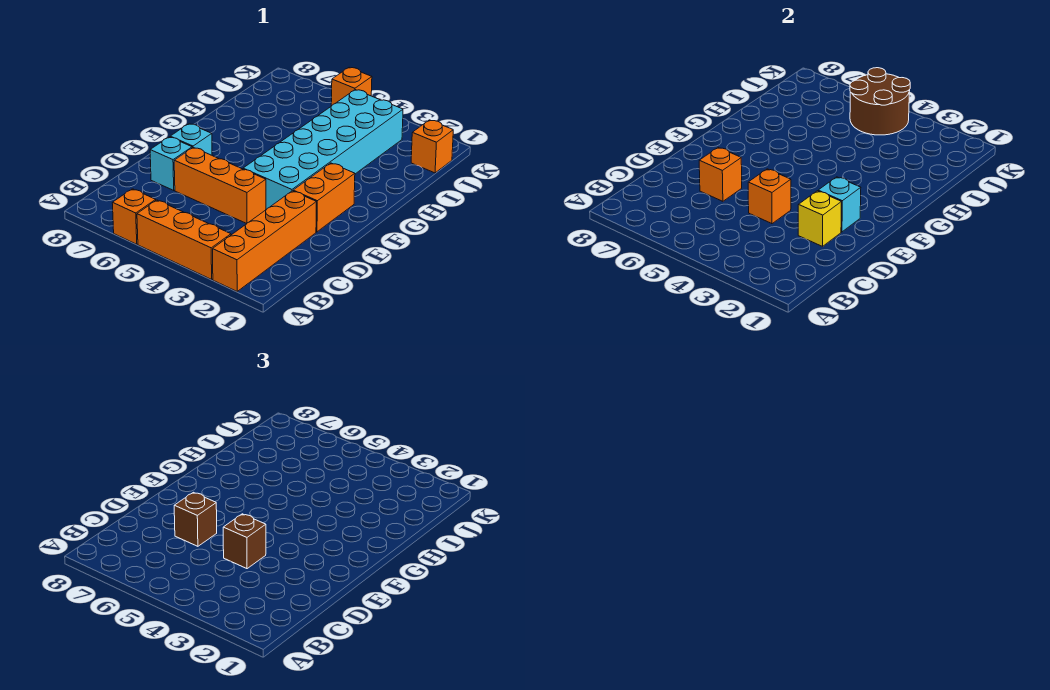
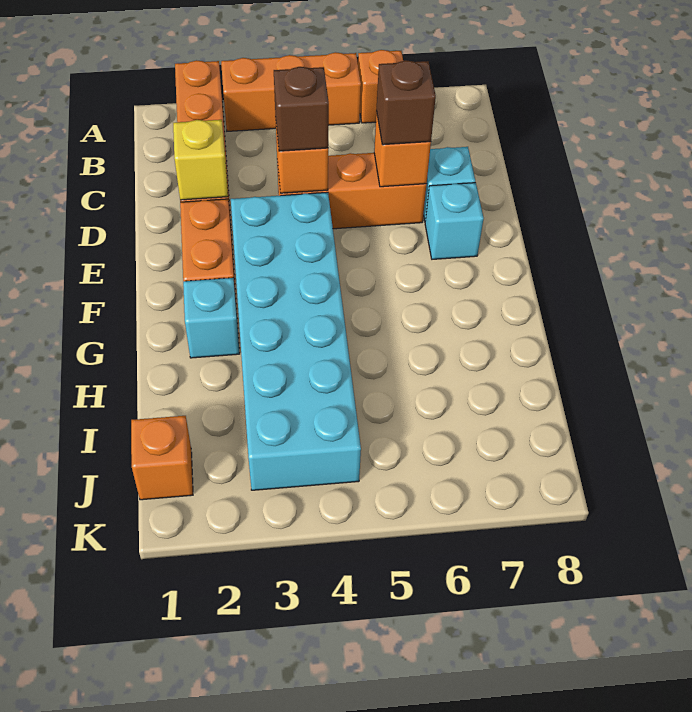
cyan 1x1 brick [818,177,861,232] -> cyan 1x1 brick moved to [183,278,240,358]
brown 2x2 round brick [850,68,910,135] -> none
orange 1x1 brick [331,67,372,106] -> none

